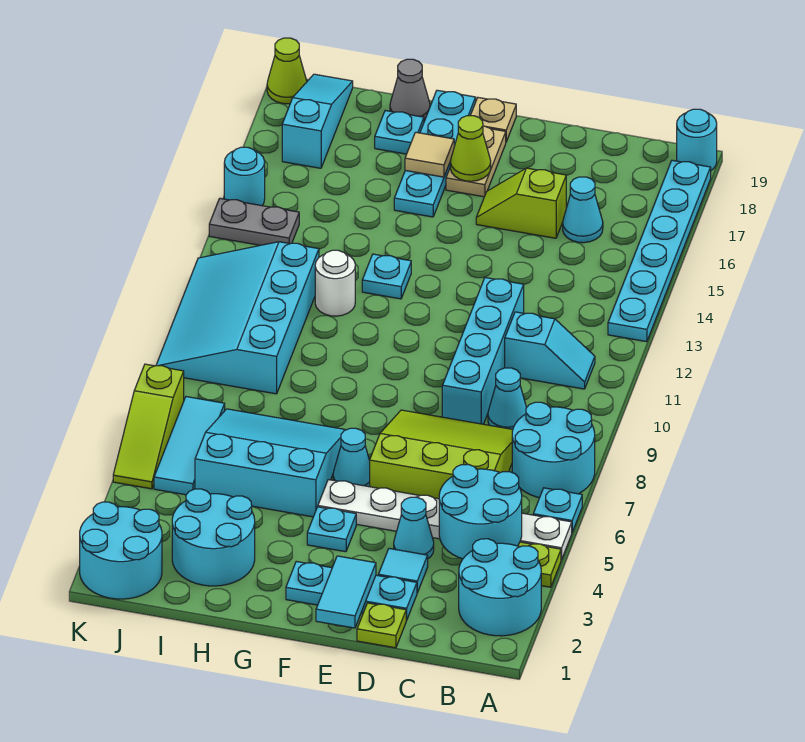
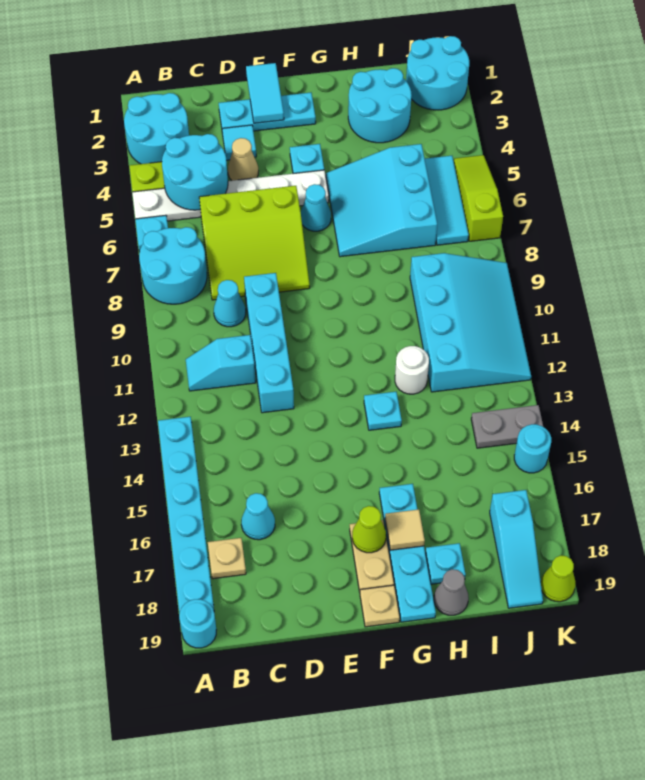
none -> tan 1x1 plate [208,538,246,579]
lime 1x1 plate [357,603,406,648] -> none
cyan 1x1 cone [394,497,434,558] -> tan 1x1 cone [228,138,258,181]
lime 1x2 slope [476,168,566,238] -> none
cyan 3x3 slope [195,409,345,517] -> cyan 3x3 slope turned to [326,144,437,257]

